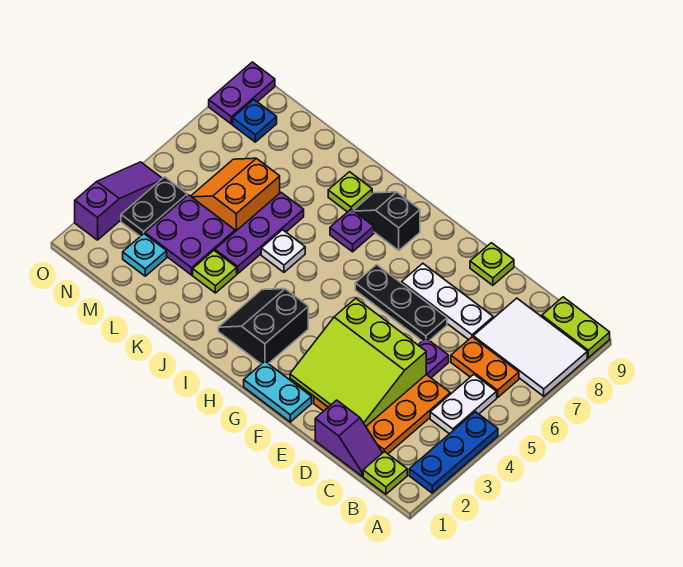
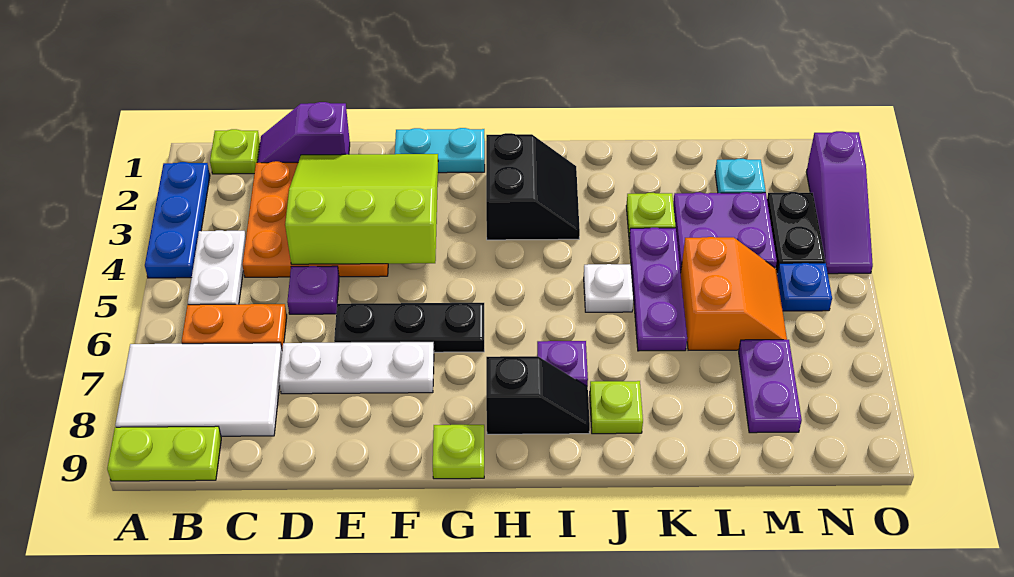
lime 1x1 plate [470,243,514,285] -> lime 1x1 plate moved to [433,425,484,479]
blue 1x1 plate [233,100,277,142] -> blue 1x1 plate moved to [777,263,832,311]
purple 1x2 plate [209,62,275,124] -> purple 1x2 plate moved to [739,340,802,433]

